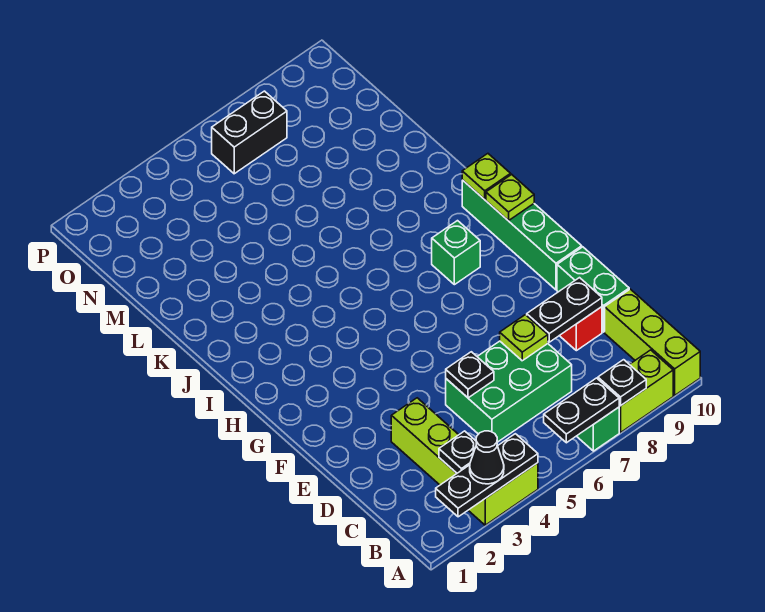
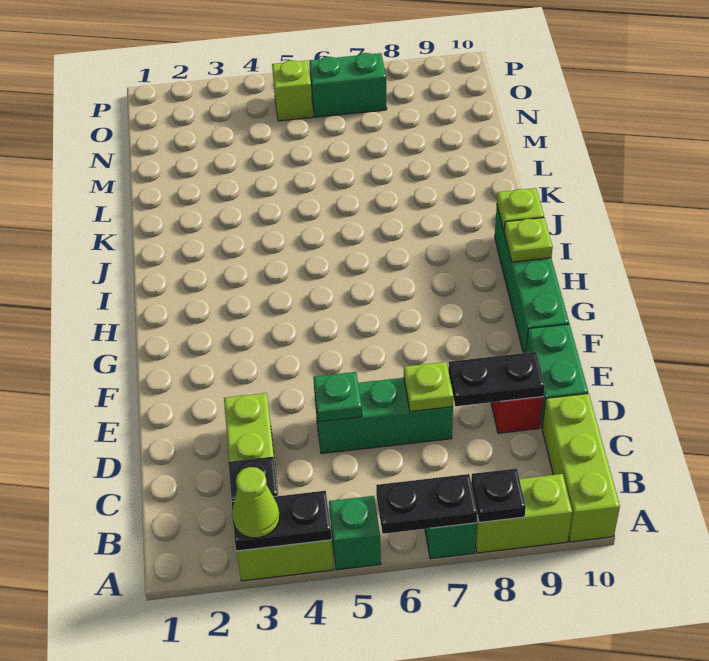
black 1x3 plate [436,434,538,517] -> black 1x2 plate [232,491,332,551]
black 1x1 cone [470,431,504,484] -> lime 1x1 cone [232,467,280,538]
green 2x3 brick [446,341,572,442] -> green 1x3 brick [314,378,453,454]
black 1x1 plate [446,352,494,398] -> green 1x1 plate [313,372,362,422]
green 1x1 brick [432,221,480,285] -> green 1x1 brick moved to [329,496,381,570]
none -> lime 1x1 brick [272,60,313,121]
black 1x2 brick [212,91,287,174] -> green 1x2 brick [309,53,387,117]

